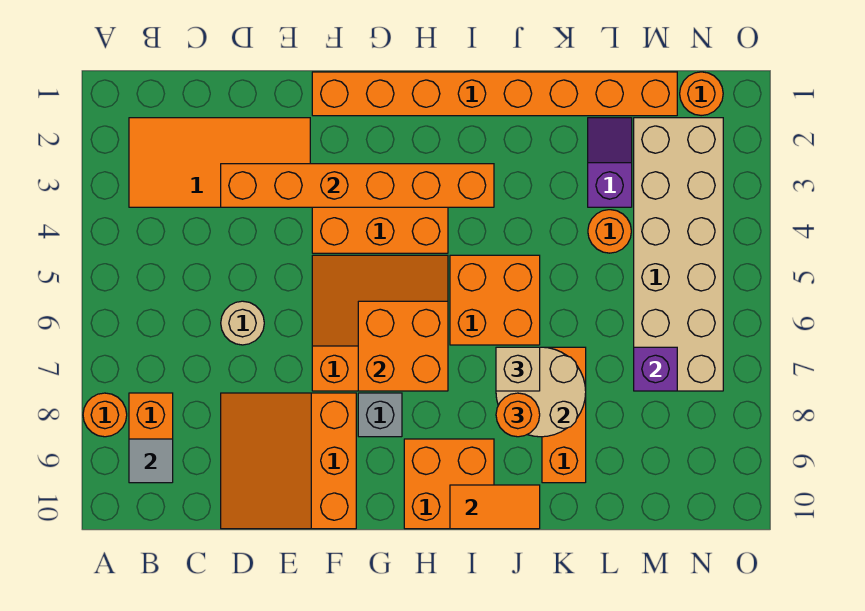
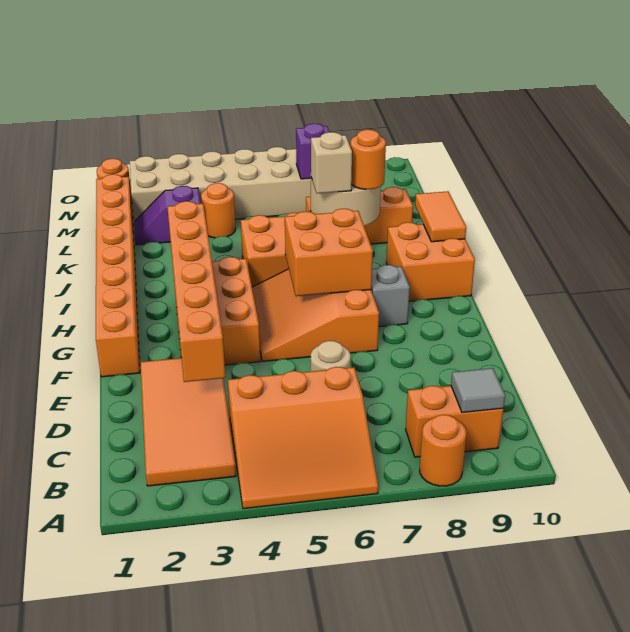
orange 3x3 slope [221,393,356,529] -> orange 3x3 slope moved to [228,367,378,509]

